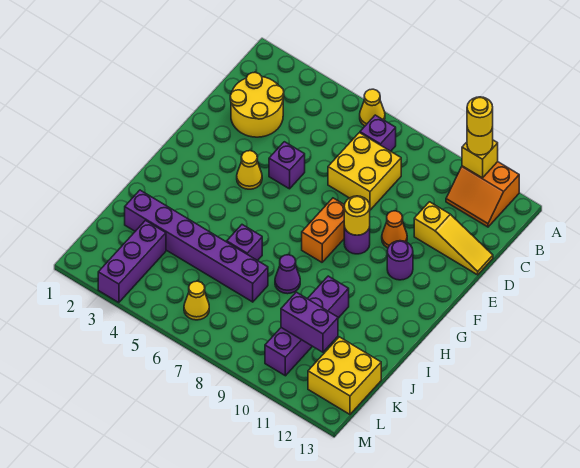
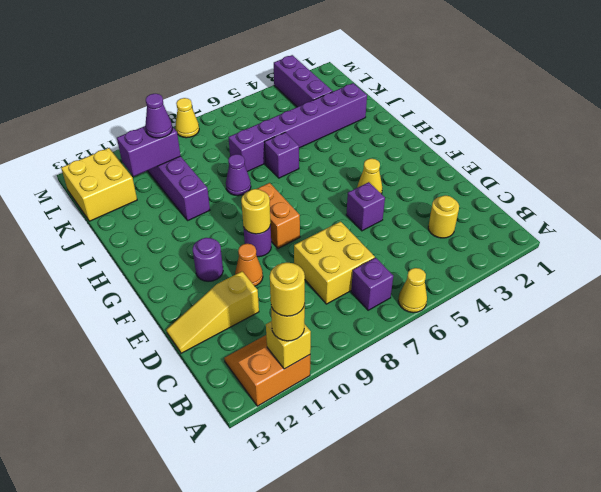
yellow 2x2 round brick [230,73,284,137] -> yellow 1x1 round brick [428,196,459,238]
none -> purple 1x1 cone [145,94,172,138]
yellow 1x1 cone [184,281,209,320] -> yellow 1x1 cone moved to [176,98,199,138]

